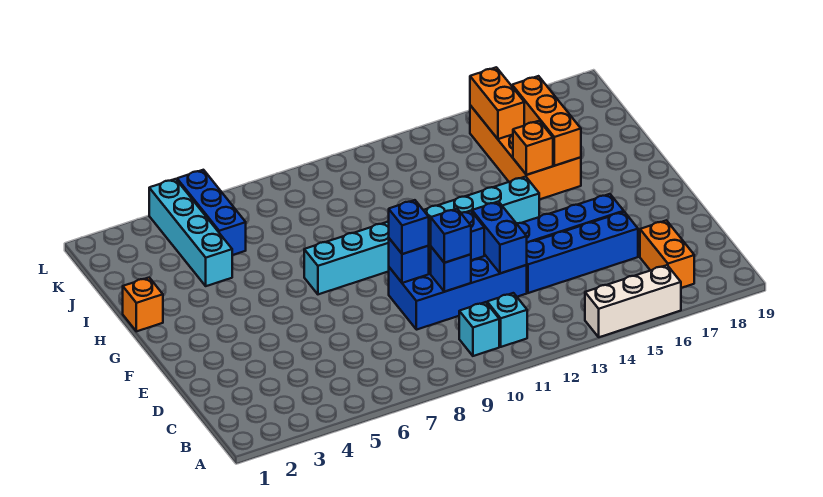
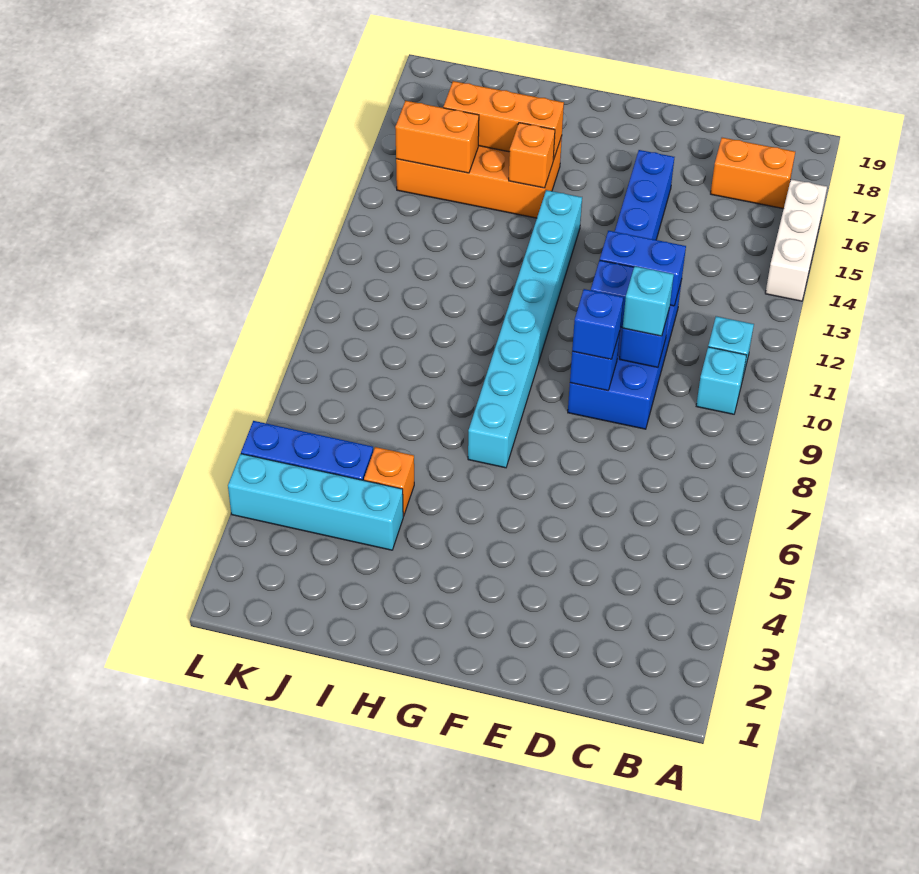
blue 1x1 brick [431,209,471,263] -> cyan 1x1 brick [623,266,674,336]
blue 1x4 brick [527,212,638,293] -> none
orange 1x1 brick [123,278,163,331] -> orange 1x1 brick moved to [364,447,414,516]

